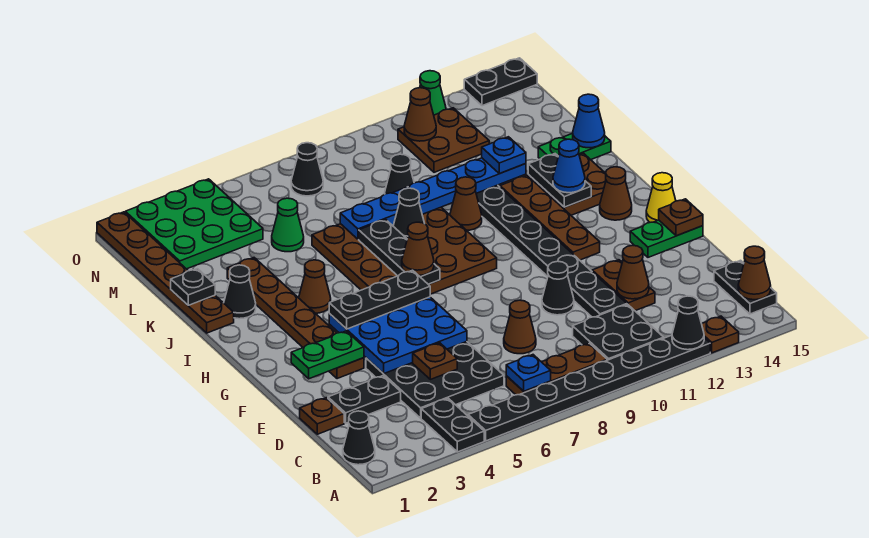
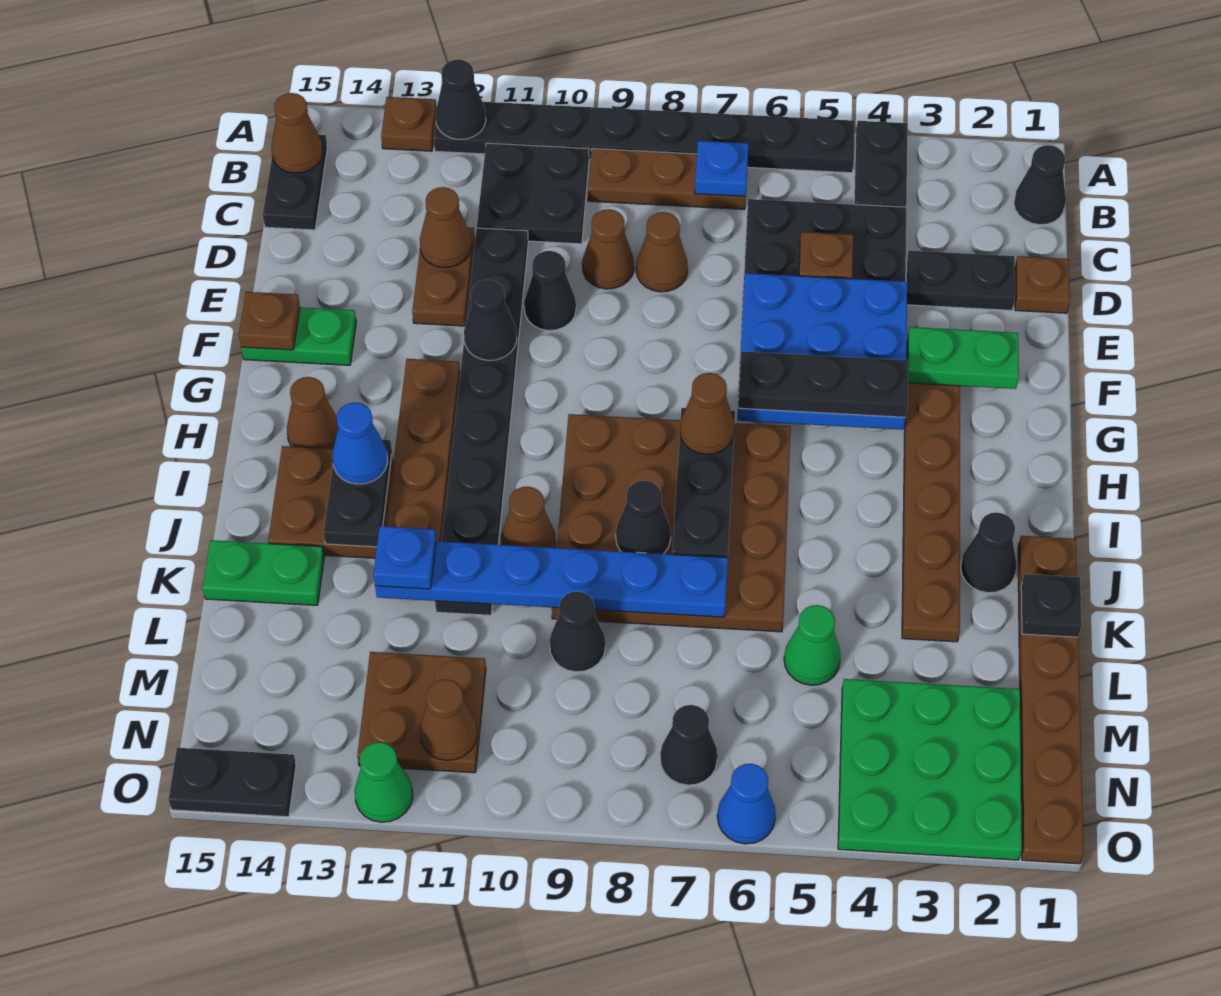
none -> black 1x1 cone [464,280,517,360]
yellow 1x1 cone [646,173,676,222] -> none
brown 1x1 cone [299,260,331,313] -> brown 1x1 cone moved to [582,209,634,289]
blue 1x1 cone [573,94,605,148] -> blue 1x1 cone moved to [717,764,776,844]

